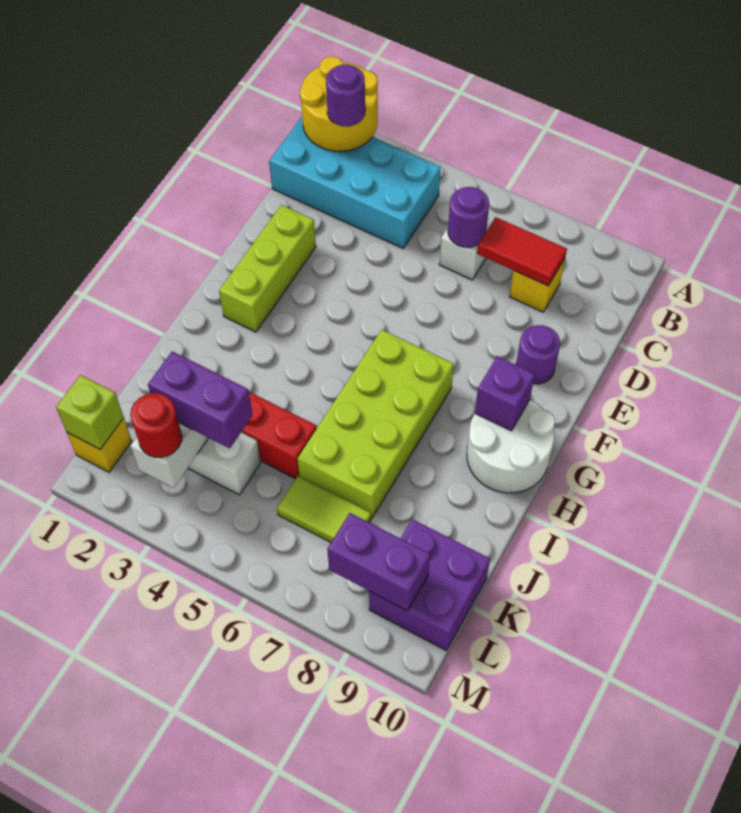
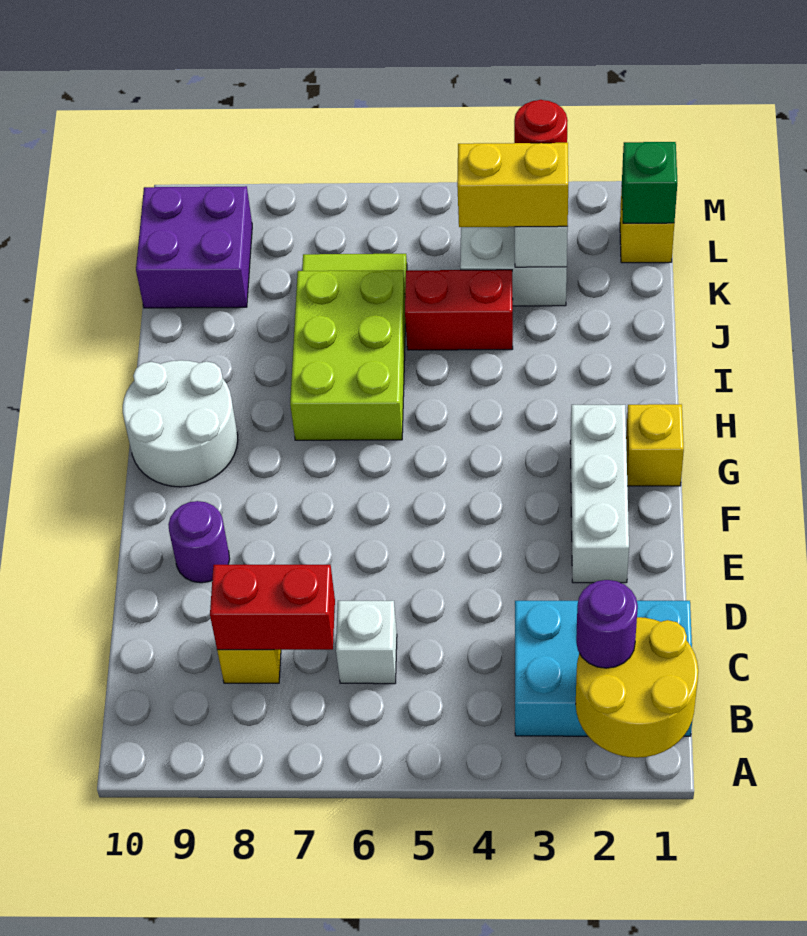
cyan 2x4 brick [269,117,441,248] -> cyan 2x3 brick [515,601,692,736]
purple 1x1 round brick [448,187,489,247] -> none
red 1x2 tile [477,217,567,286] -> red 1x2 brick [210,565,335,650]
lime 1x3 brick [219,205,316,332] -> white 1x3 brick [570,405,629,583]
none -> yellow 1x1 brick [626,404,684,486]
lime 2x4 brick [297,330,454,518] -> lime 2x3 brick [290,270,406,440]
purple 1x1 brick [475,356,535,431] -> none
purple 1x2 brick [148,351,253,449] -> yellow 1x2 brick [457,143,568,227]
lime 1x1 brick [56,375,124,450] -> green 1x1 brick [622,142,677,223]
purple 1x2 brick [327,513,430,611] -> none

